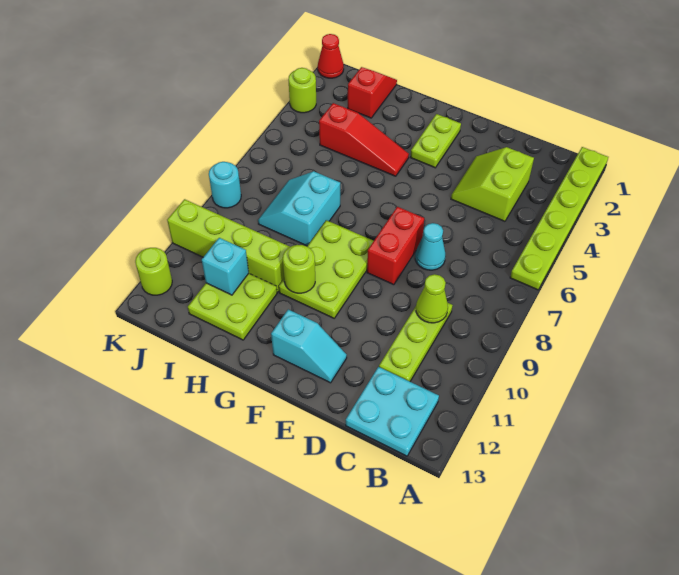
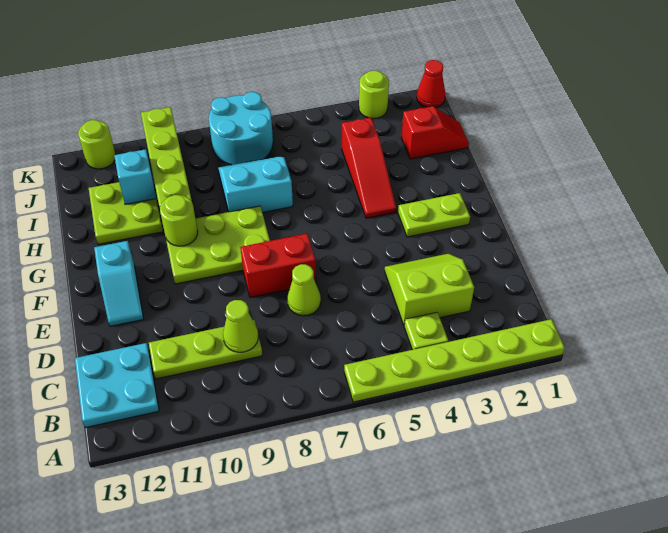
none -> lime 1x1 plate [404,312,448,350]
cyan 1x1 cone [415,223,445,270] -> lime 1x1 cone [287,264,321,316]
cyan 1x1 round brick [209,162,241,208] -> cyan 2x2 round brick [209,92,273,165]

